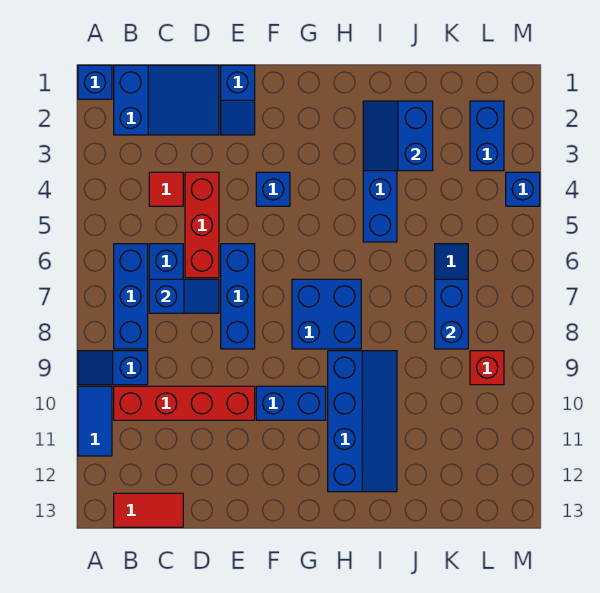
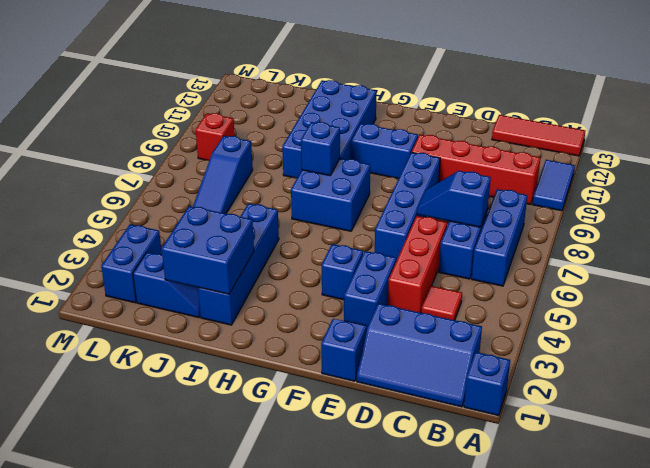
blue 1x2 slope [78,351,148,385] -> blue 1x2 slope moved to [133,252,200,318]
blue 2x3 slope [114,65,219,135] -> blue 2x3 slope turned to [357,303,482,407]
red 1x2 tile [114,493,183,527] -> red 1x3 tile [492,115,585,156]
blue 1x3 brick [221,244,255,349] -> blue 1x4 brick [375,152,440,261]
blue 2x4 slope [328,351,397,492] -> blue 2x4 brick [282,80,377,178]
blue 2x2 slope [363,101,433,171] -> blue 2x2 brick [162,206,254,294]
blue 1x2 brick [435,279,468,349] -> blue 1x2 brick moved to [344,251,396,326]
blue 1x1 brick [506,172,540,206] -> blue 1x1 brick moved to [301,122,340,176]

